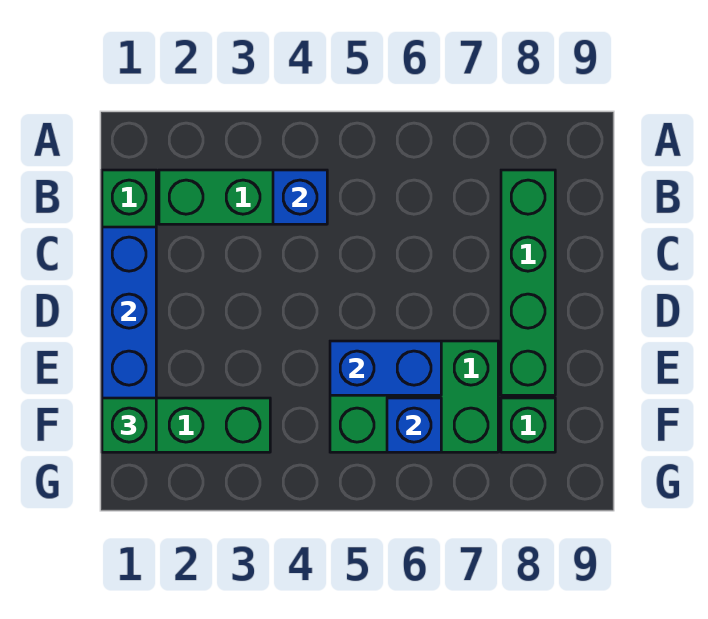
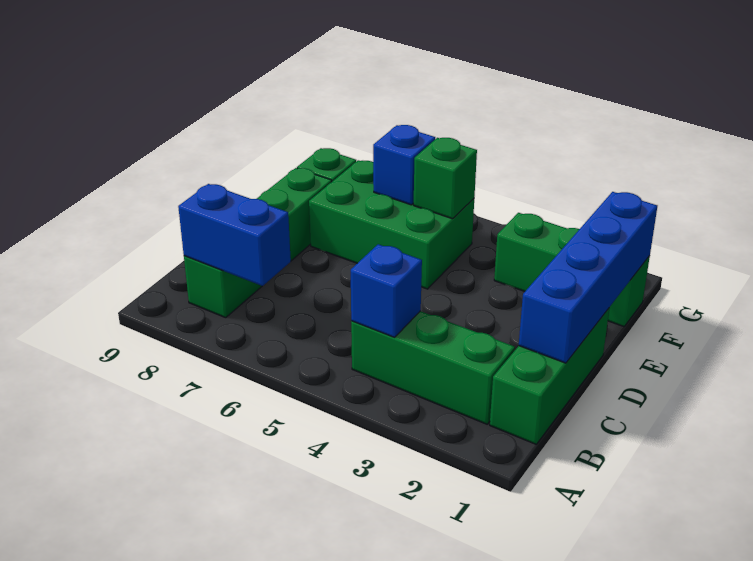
blue 1x2 brick [330,341,441,395] -> blue 1x2 brick moved to [178,184,291,286]
green 1x1 brick [102,398,156,452] -> green 1x1 brick moved to [414,138,477,219]

